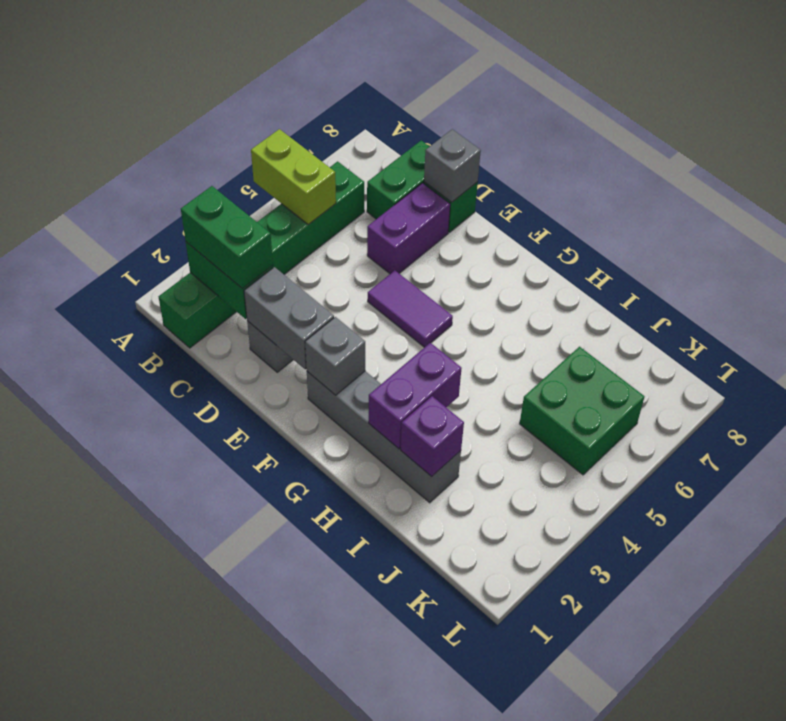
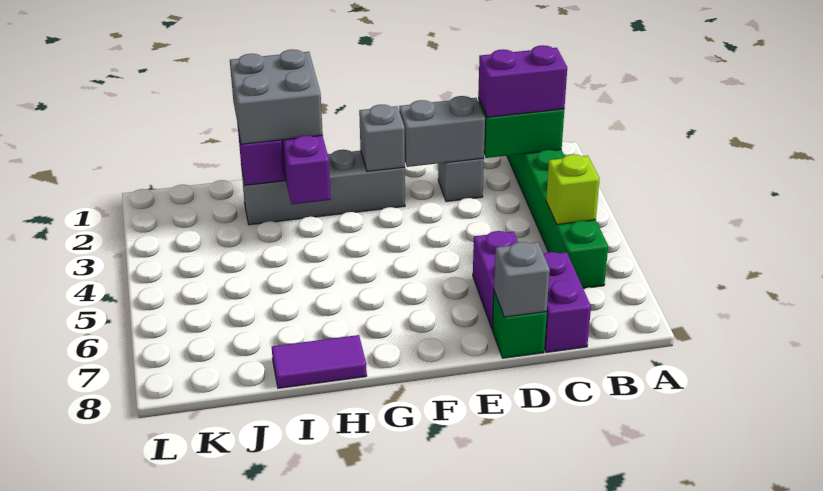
lime 1x2 brick [251,129,336,225] -> lime 1x1 brick [546,154,600,224]
green 1x2 brick [181,186,273,289] -> purple 1x2 brick [478,45,567,117]
green 1x2 brick [367,140,430,219] -> purple 1x2 brick [544,252,591,352]
purple 1x2 tile [368,270,453,347] -> purple 1x2 tile moved to [272,335,367,388]
none -> grey 2x2 brick [230,49,323,144]
green 2x2 brick [520,347,645,475] -> none

